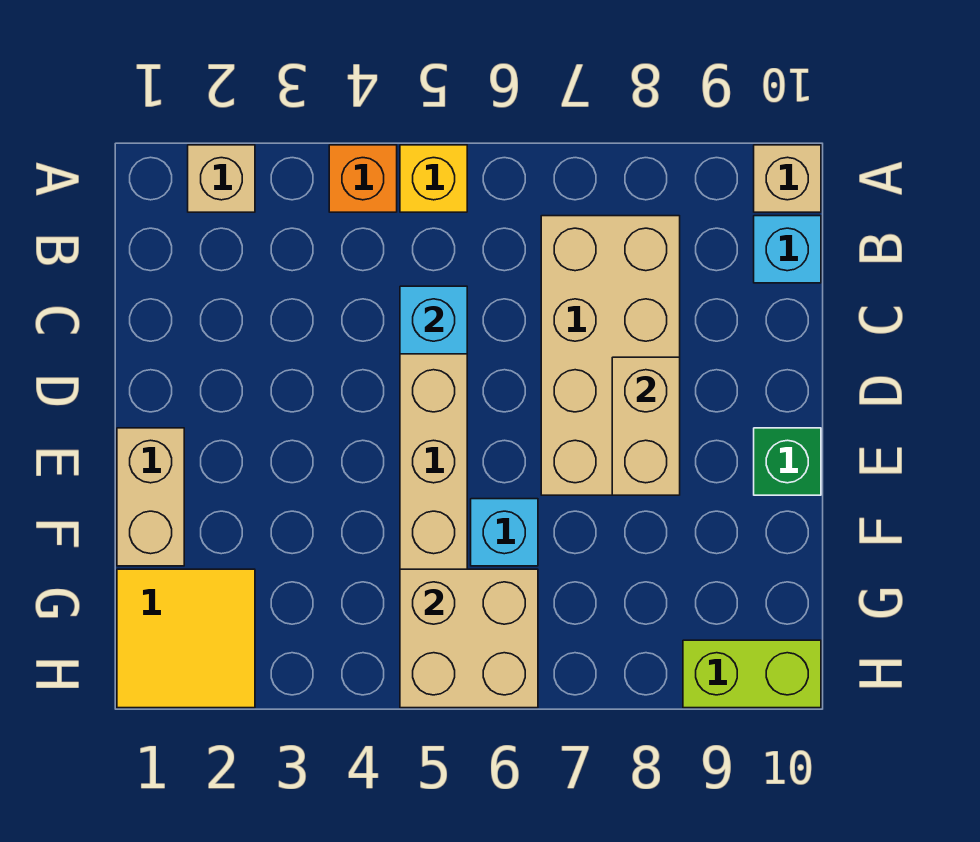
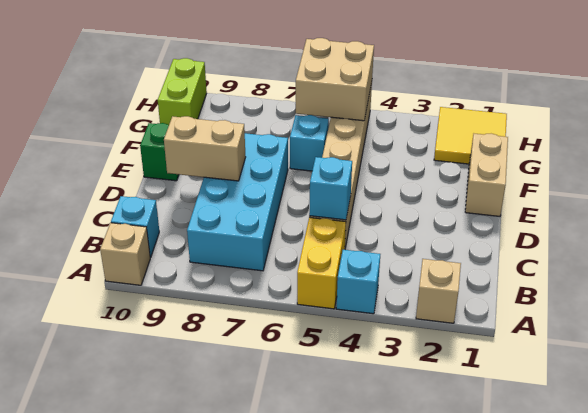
orange 1x1 brick [329,145,397,212] -> cyan 1x1 brick [336,250,380,314]
yellow 1x1 brick [400,145,467,212] -> yellow 1x2 brick [297,217,346,309]
tan 2x4 brick [541,216,680,495] -> cyan 2x4 brick [187,133,288,271]
tan 1x2 brick [612,357,680,495] -> tan 1x2 brick turned to [164,116,246,181]
lime 1x2 brick [683,640,821,708] -> lime 1x2 brick turned to [158,58,207,125]

